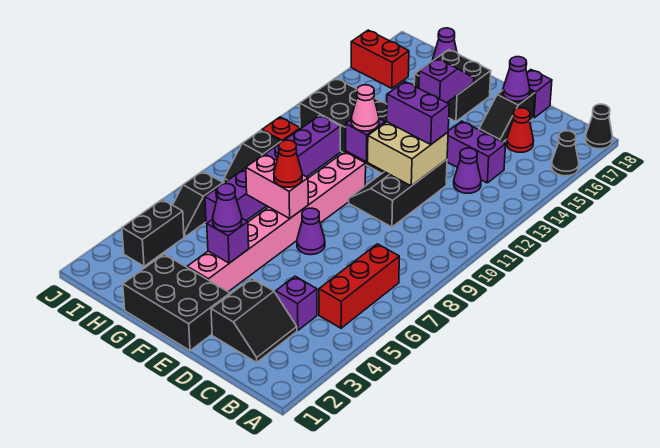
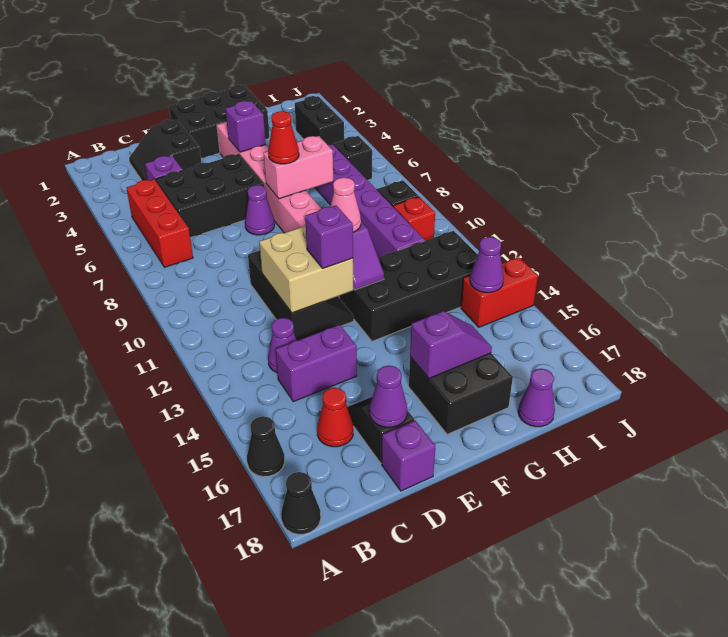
none -> black 2x3 brick [156,154,264,238]
purple 1x2 brick [387,82,449,144] -> purple 1x1 brick [305,205,353,268]
purple 1x1 cone [213,184,242,232] -> purple 1x1 cone moved to [470,237,504,293]
purple 1x2 slope [419,58,474,103] -> purple 1x2 slope turned to [410,311,492,378]
red 1x2 brick [351,30,409,88] -> red 1x2 brick moved to [461,257,538,327]

